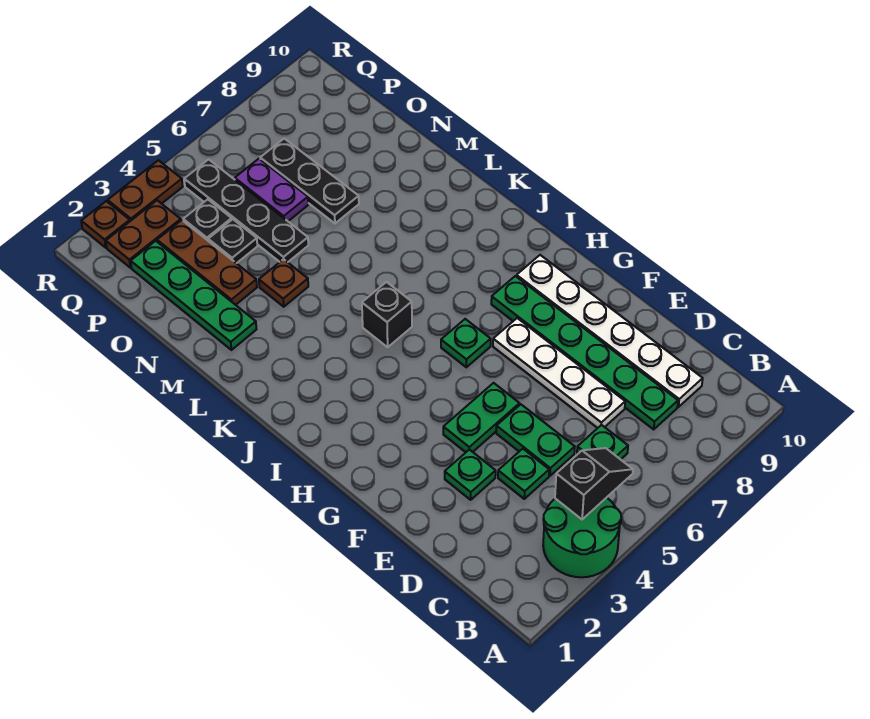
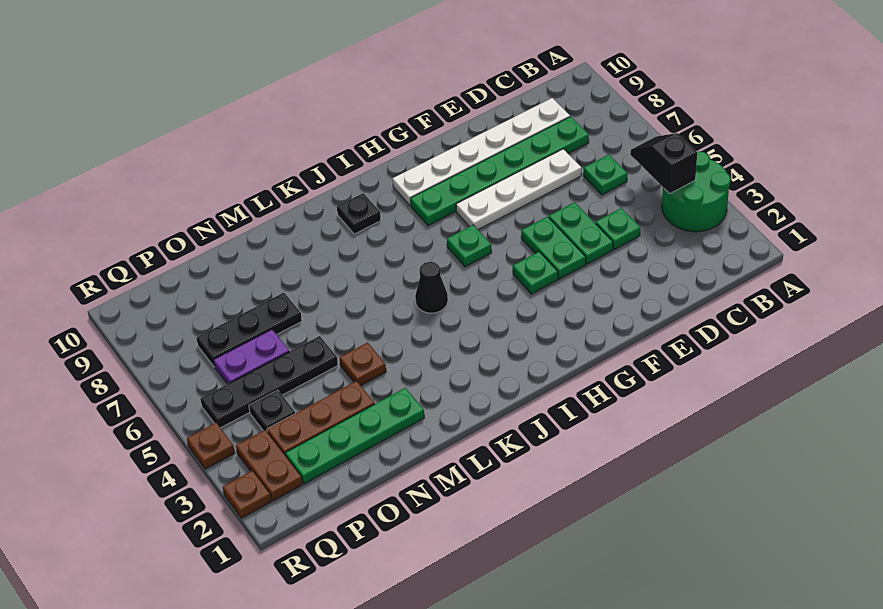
green 1x2 plate [496,404,575,476] -> green 1x2 plate turned to [549,202,613,264]
green 1x1 plate [445,449,496,500] -> green 1x1 plate moved to [513,252,558,294]
black 1x1 brick [362,282,412,347] -> black 1x1 cone [415,262,448,313]
black 1x1 plate [208,219,257,263] -> black 1x1 plate moved to [337,193,381,234]
brown 1x2 plate [108,160,183,221] -> brown 1x1 plate [187,423,235,469]

